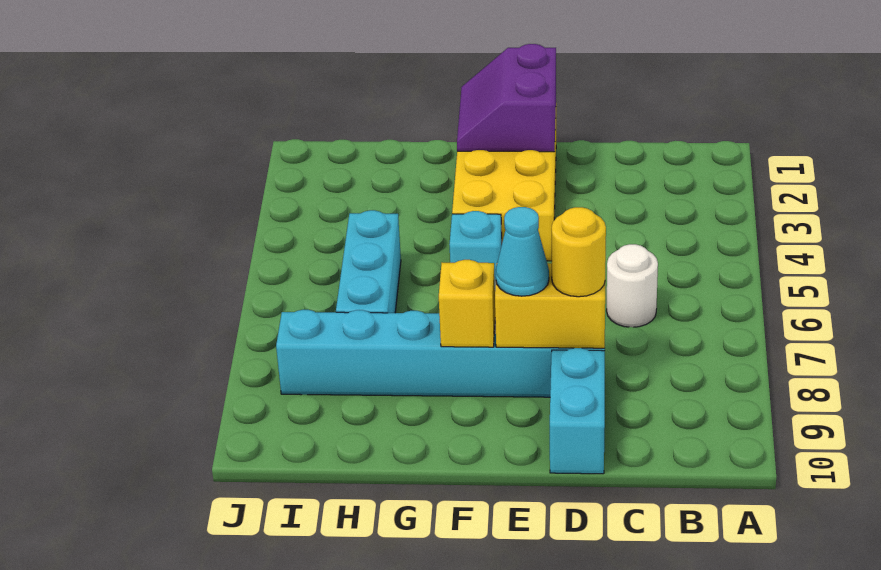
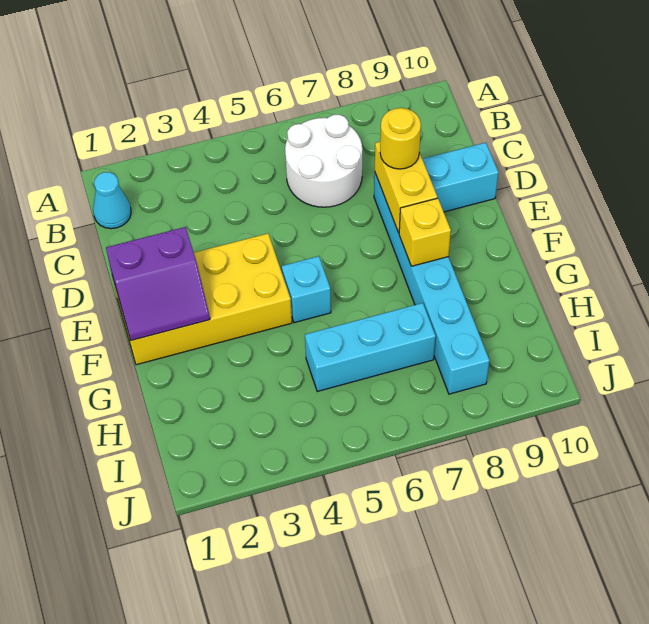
white 1x1 round brick [607,244,658,327] -> white 2x2 round brick [285,115,362,207]
cyan 1x1 cone [496,207,549,296] -> cyan 1x1 cone moved to [93,172,131,229]

